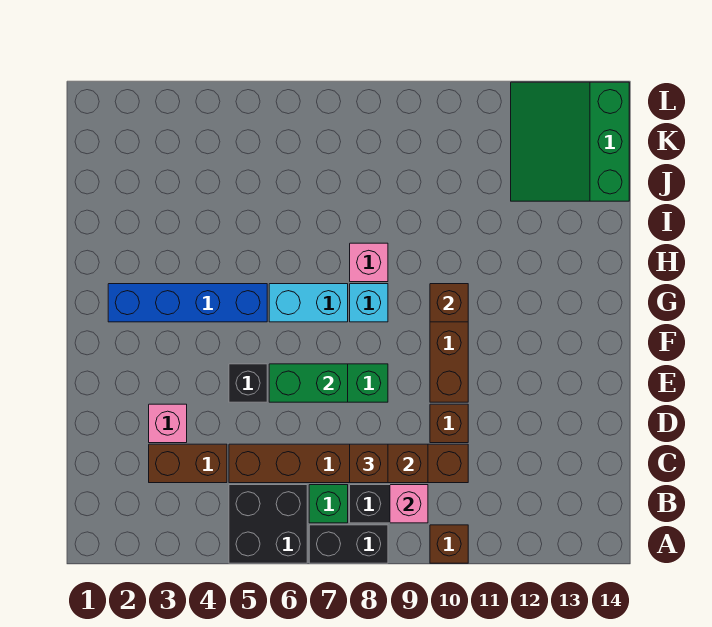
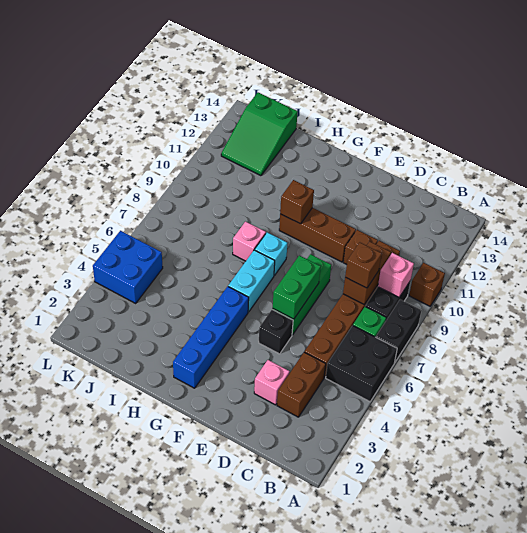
green 3x3 slope [511,82,629,201] -> green 2x3 slope [221,92,298,176]
none -> blue 2x2 brick [93,231,163,303]

